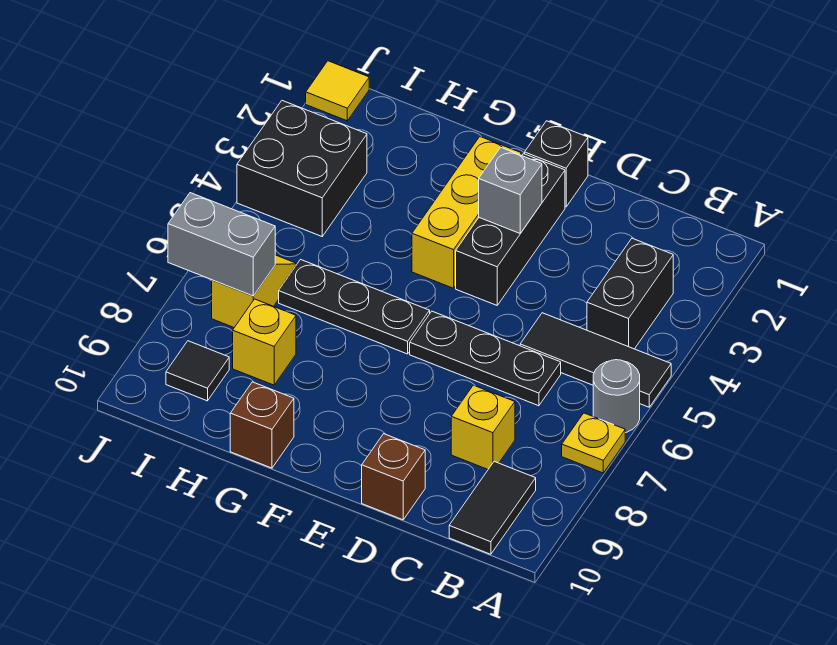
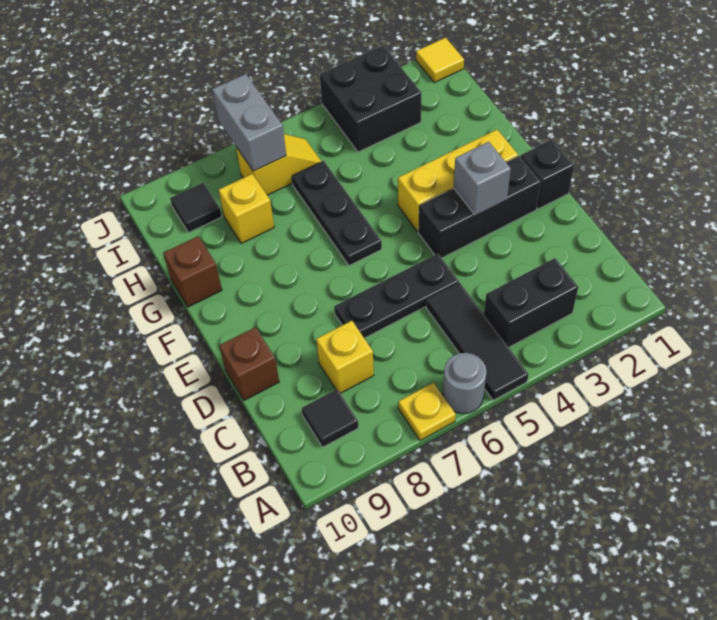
black 1x2 tile [449,462,536,554] -> black 1x1 tile [302,389,358,447]
black 1x3 plate [410,311,561,406] -> black 1x3 plate turned to [334,254,459,338]

